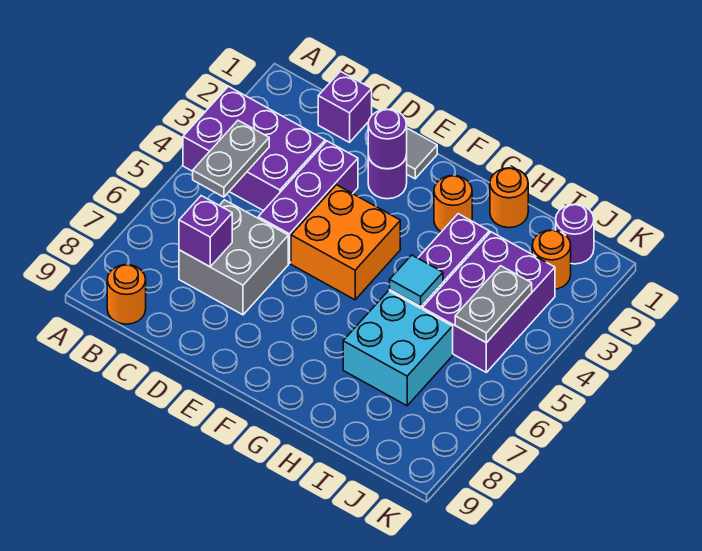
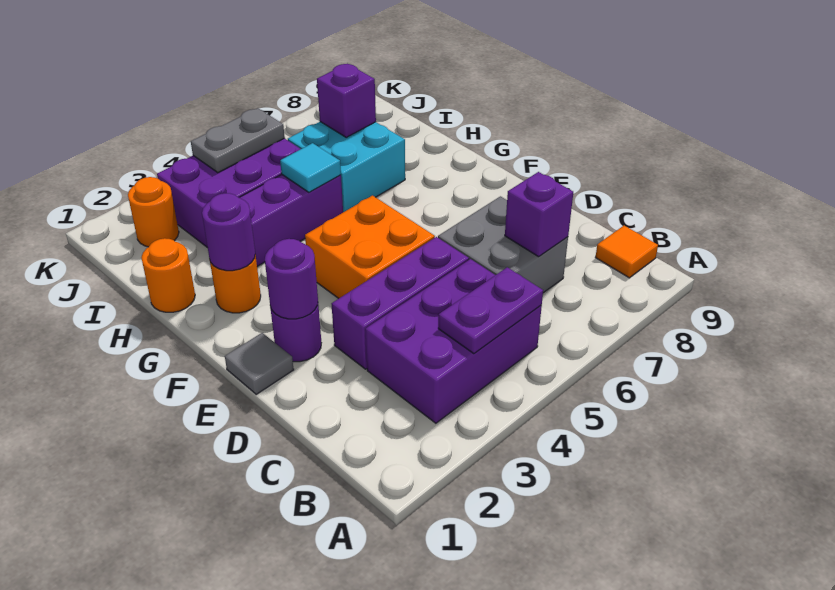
purple 2x3 brick [183,86,325,211] -> purple 2x3 brick turned to [365,259,542,423]
grey 1x2 plate [193,120,269,197] -> purple 1x2 plate [438,267,543,354]
orange 1x1 round brick [107,265,146,324] -> orange 1x1 tile [595,226,658,278]
purple 1x1 brick [318,71,372,142] -> purple 1x1 brick moved to [317,64,376,137]
purple 1x1 round brick [556,204,594,264] -> purple 1x1 round brick moved to [202,193,255,271]

